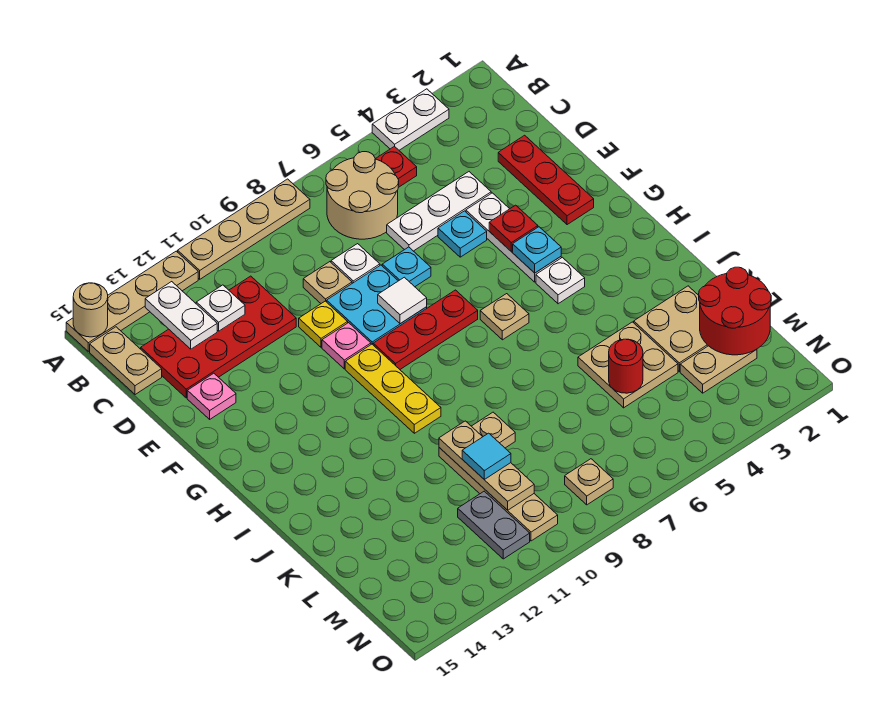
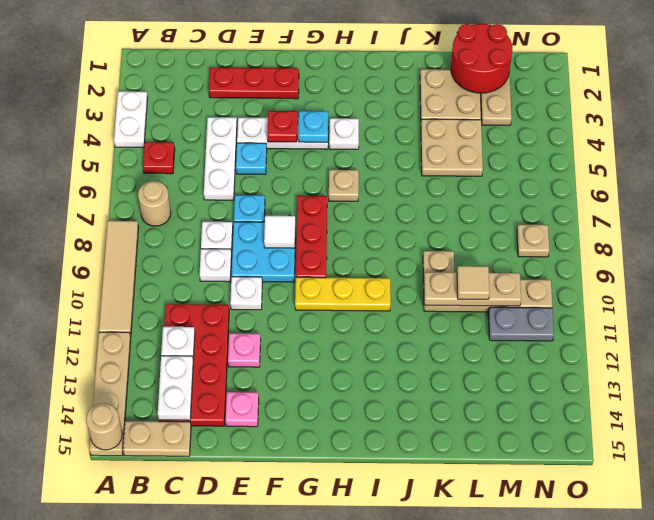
tan 1x4 plate [178,179,310,279] -> tan 1x4 tile [99,221,139,336]
tan 2x2 round brick [326,152,399,239] -> tan 1x1 round brick [138,181,171,226]
white 1x2 plate [145,282,217,349] -> white 1x2 plate turned to [158,356,193,420]
tan 1x1 plate [303,262,352,303] -> white 1x1 plate [199,249,232,282]
yellow 1x1 plate [299,301,348,347] -> white 1x1 plate [230,277,262,310]
pink 1x1 plate [322,323,371,369] -> pink 1x1 plate moved to [228,333,261,367]
red 1x1 round brick [609,339,643,393] -> none
cyan 1x1 tile [462,433,511,479] -> tan 1x1 tile [457,266,490,299]

